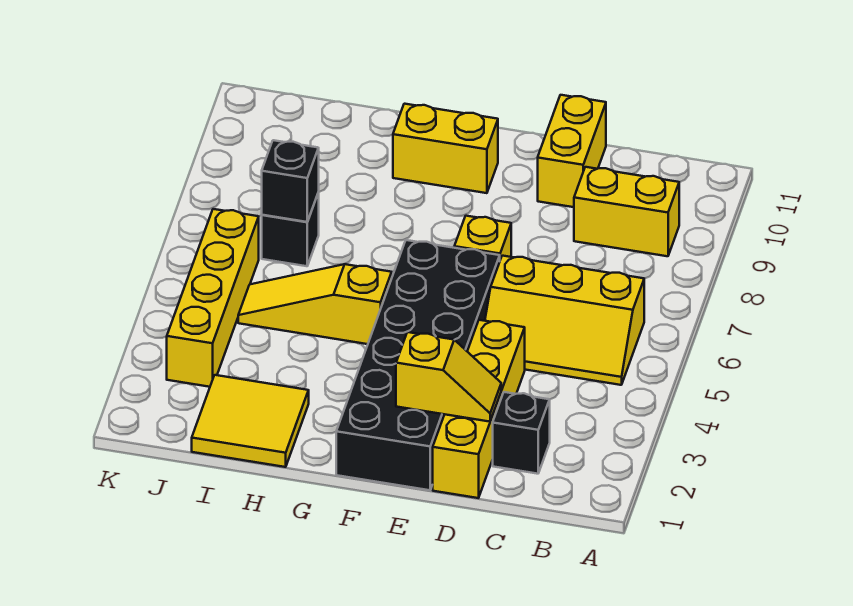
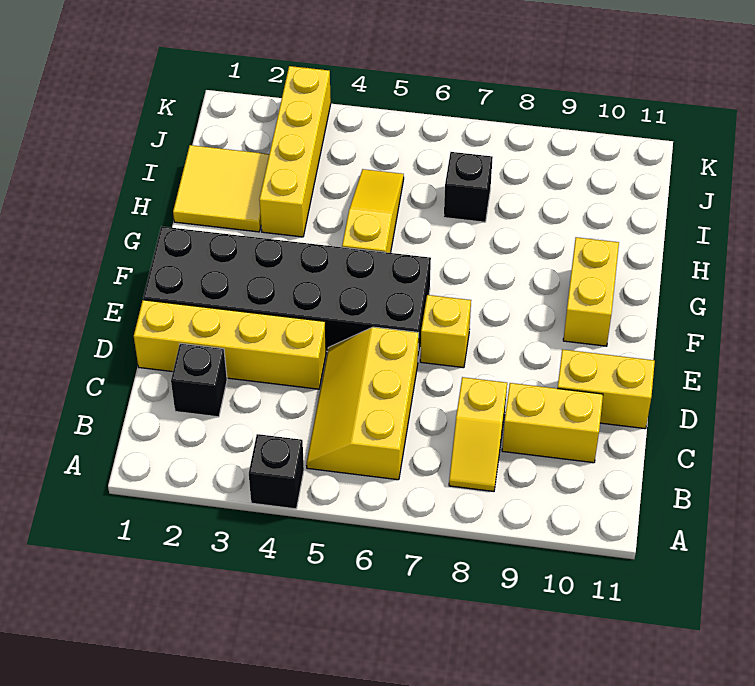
yellow 1x2 brick [574,167,679,256] -> yellow 1x2 brick turned to [502,383,603,463]
yellow 1x2 slope [396,332,501,422] -> yellow 1x2 slope moved to [449,377,507,491]
black 1x1 brick [262,140,319,222] -> black 1x1 brick moved to [249,434,304,509]
yellow 1x4 brick [167,209,259,387] -> yellow 1x4 brick turned to [259,66,331,237]

